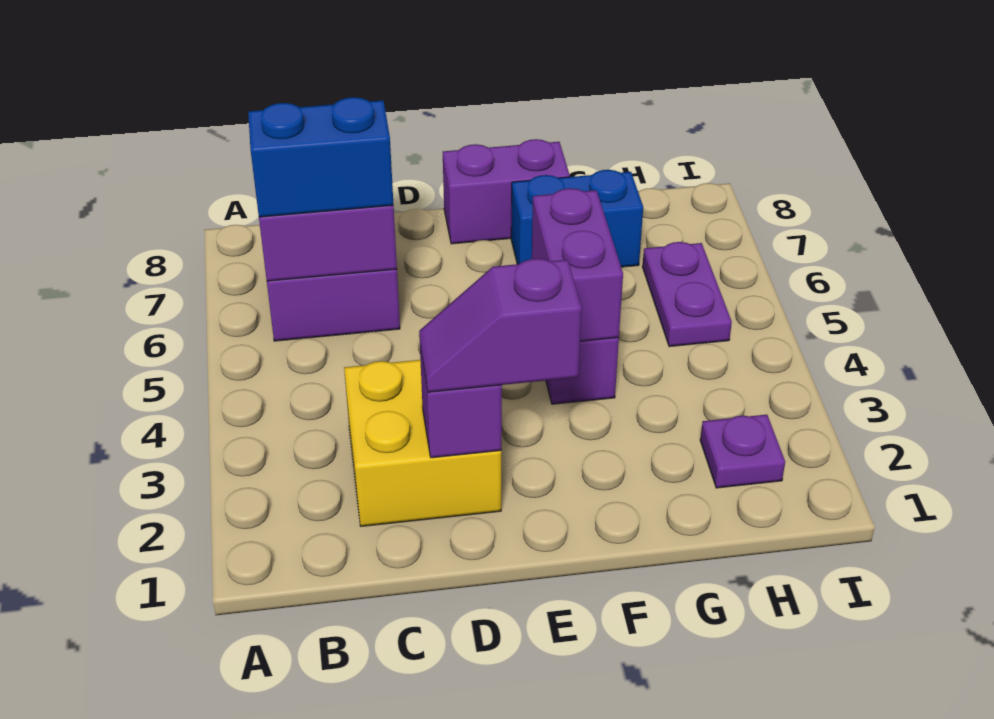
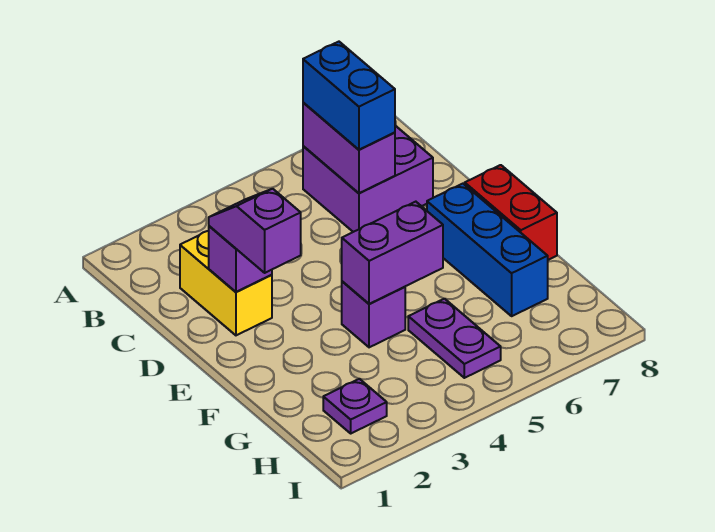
yellow 2x2 brick [344,360,501,526] -> yellow 1x2 brick [180,231,272,335]
purple 1x2 brick [443,139,570,244] -> red 1x2 brick [465,165,557,260]
blue 1x2 brick [511,170,643,267] -> blue 1x3 brick [427,184,548,316]
purple 1x2 plate [643,242,732,347] -> purple 1x2 plate turned to [408,299,501,378]

